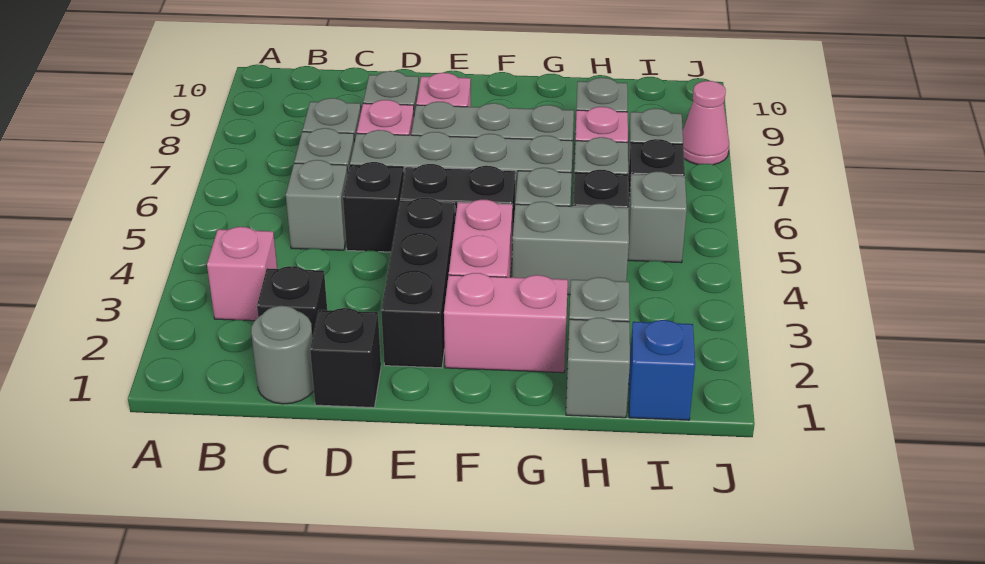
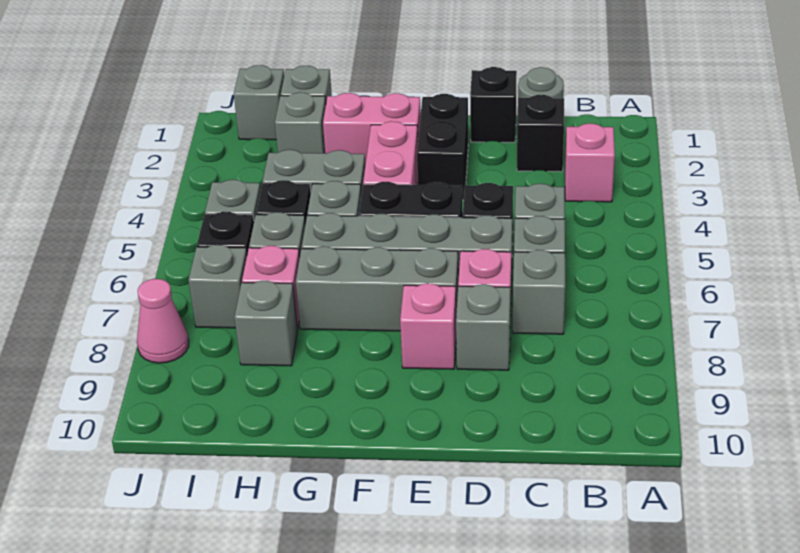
black 1x3 brick [381,198,455,368] -> black 1x2 brick [417,94,468,200]
blue 1x1 brick [629,320,695,420] -> grey 1x1 brick [234,65,284,140]

